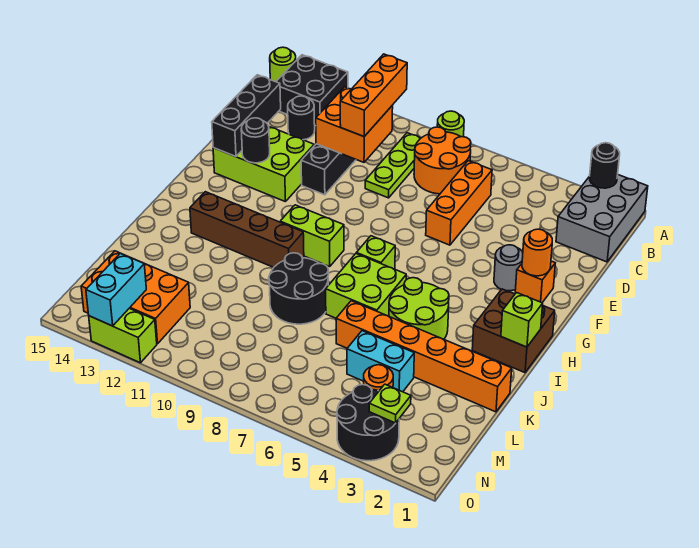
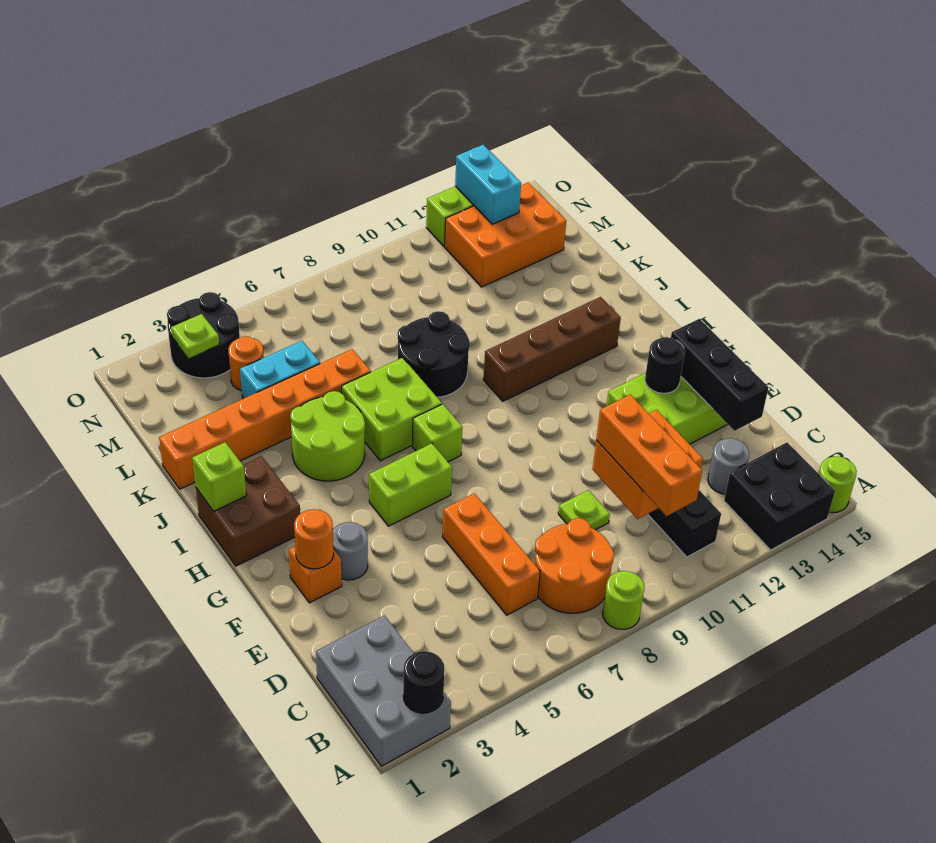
lime 1x3 plate [365,133,421,198] -> lime 1x1 plate [558,490,610,530]
black 1x1 round brick [288,96,315,140] -> grey 1x1 round brick [708,438,749,494]
lime 1x2 brick [280,205,344,267] -> lime 1x2 brick moved to [369,443,452,526]

